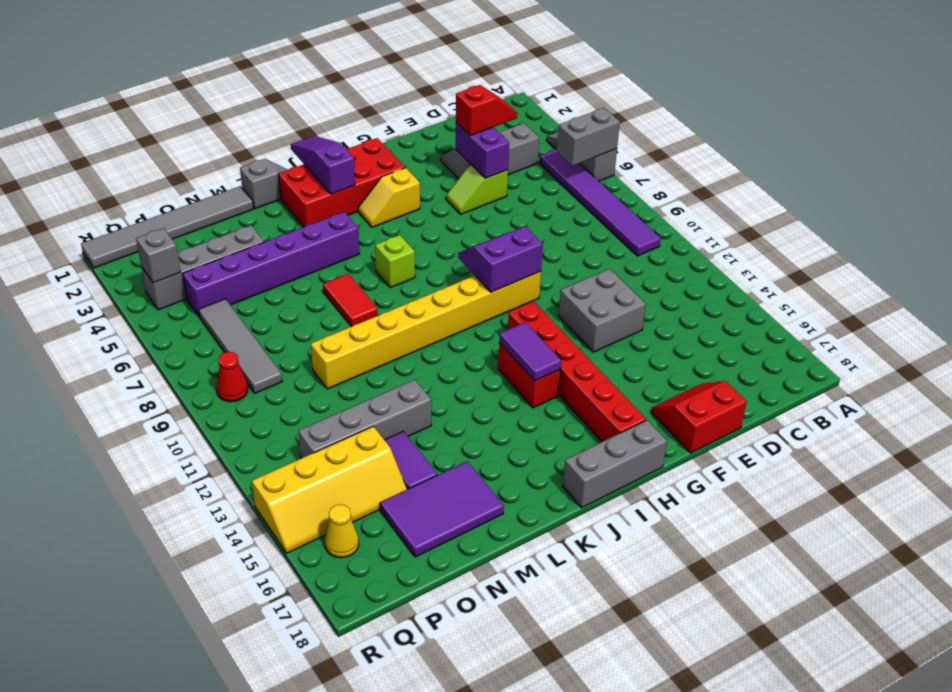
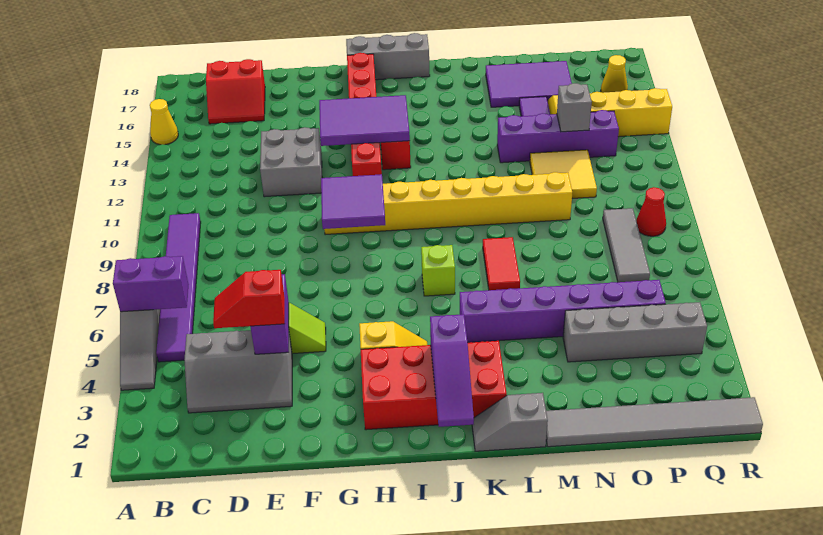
grey 1x2 brick [557,108,620,166] -> purple 1x2 brick [113,256,188,312]
none -> yellow 1x1 cone [150,99,178,145]
red 2x2 slope [651,381,746,453] -> red 2x2 slope moved to [206,59,265,124]
purple 2x2 slope [458,227,543,292] -> purple 2x2 tile [321,174,385,229]
purple 1x2 tile [499,322,561,381] -> purple 2x3 tile [319,95,410,146]
grey 1x4 brick [298,380,431,458] -> purple 1x4 brick [497,110,619,163]
none -> yellow 2x2 tile [530,150,597,198]
grey 1x4 tile [199,299,282,393] -> grey 1x3 tile [603,208,650,282]
grey 1x1 brick [136,228,181,283] -> grey 1x1 brick moved to [557,83,592,132]

